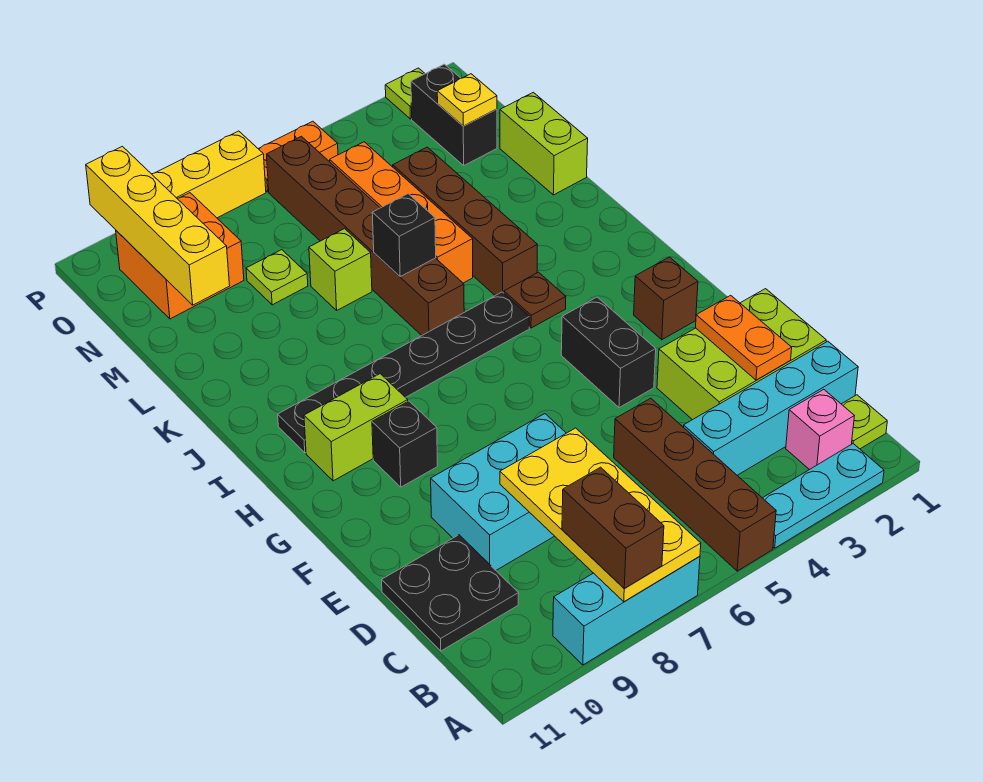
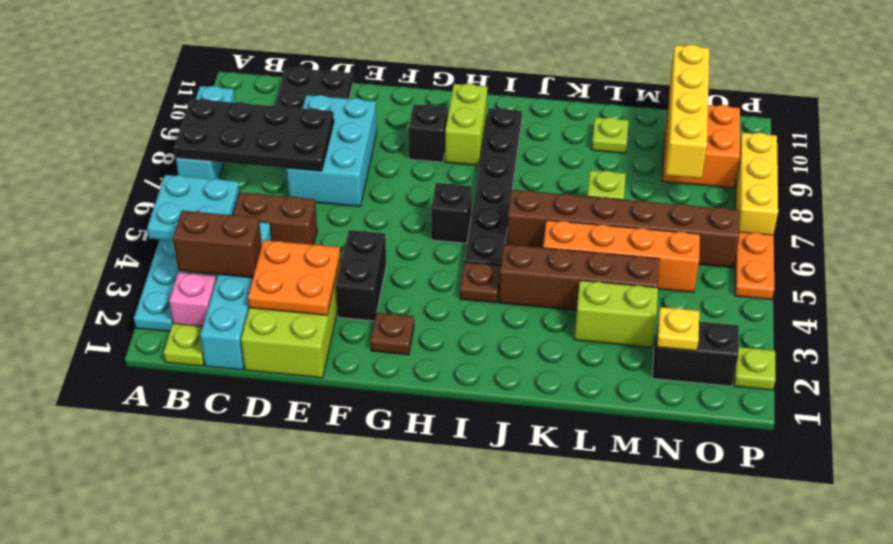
none -> cyan 2x2 plate [147,175,240,241]
yellow 2x4 plate [500,428,701,602] -> black 2x4 plate [174,99,334,171]
brown 1x2 brick [562,467,664,588] -> brown 1x2 brick moved to [173,211,262,278]
orange 1x2 plate [696,295,792,380] -> orange 2x2 plate [248,240,340,315]
black 1x2 brick [561,297,656,408] -> black 1x2 brick turned to [336,230,386,321]
brown 1x1 brick [634,257,698,340] -> brown 1x1 plate [371,313,414,355]
black 1x1 brick [372,194,436,276] -> black 1x1 brick moved to [431,183,472,243]
lime 1x2 brick [500,92,588,195] -> lime 1x2 brick moved to [574,280,658,347]
lime 1x1 plate [246,250,308,305] -> lime 1x1 plate moved to [592,117,629,153]
yellow 1x4 brick [86,146,230,305] -> yellow 1x4 brick turned to [666,45,709,178]

